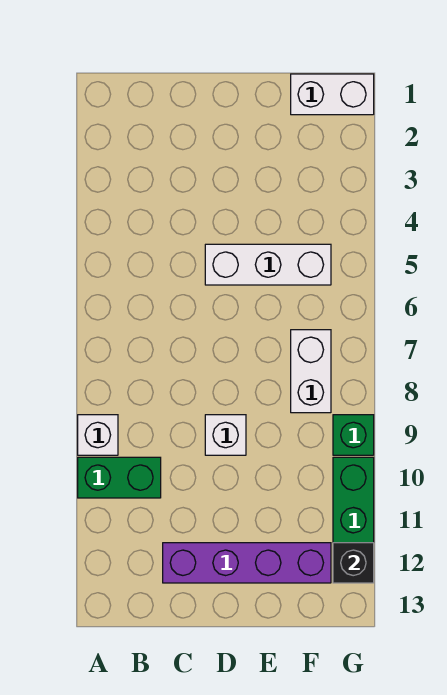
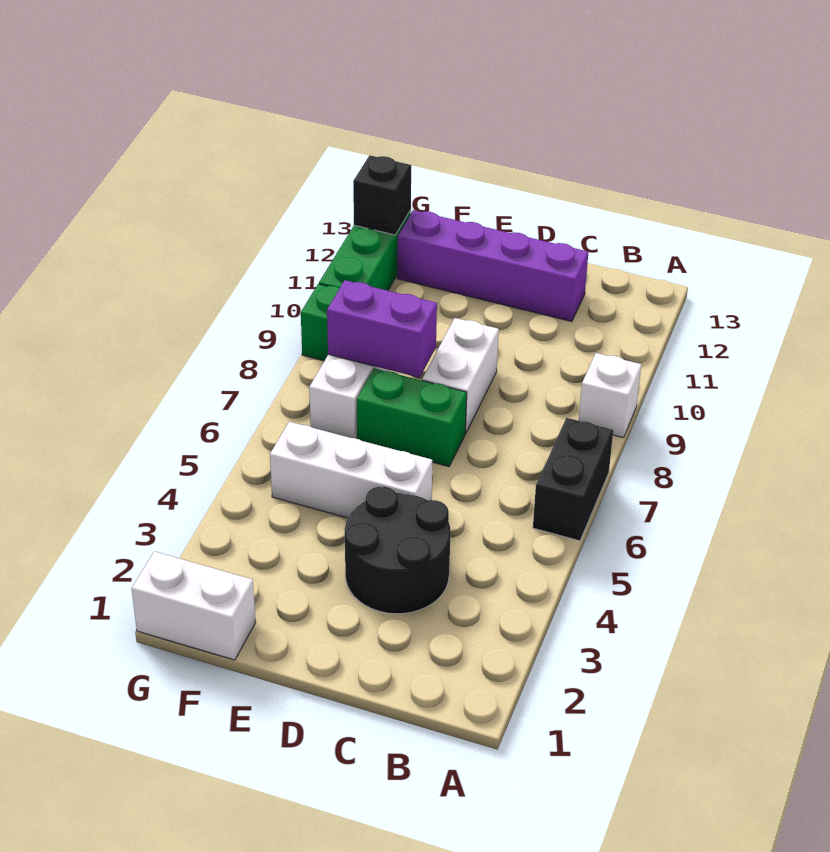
none -> black 1x2 brick [533,418,613,541]
green 1x2 brick [78,457,161,498] -> green 1x2 brick moved to [357,368,467,467]
none -> black 2x2 round brick [345,487,451,614]
white 1x1 brick [205,415,246,455] -> white 1x2 brick [422,318,499,433]
none -> purple 1x2 brick [327,280,437,378]

